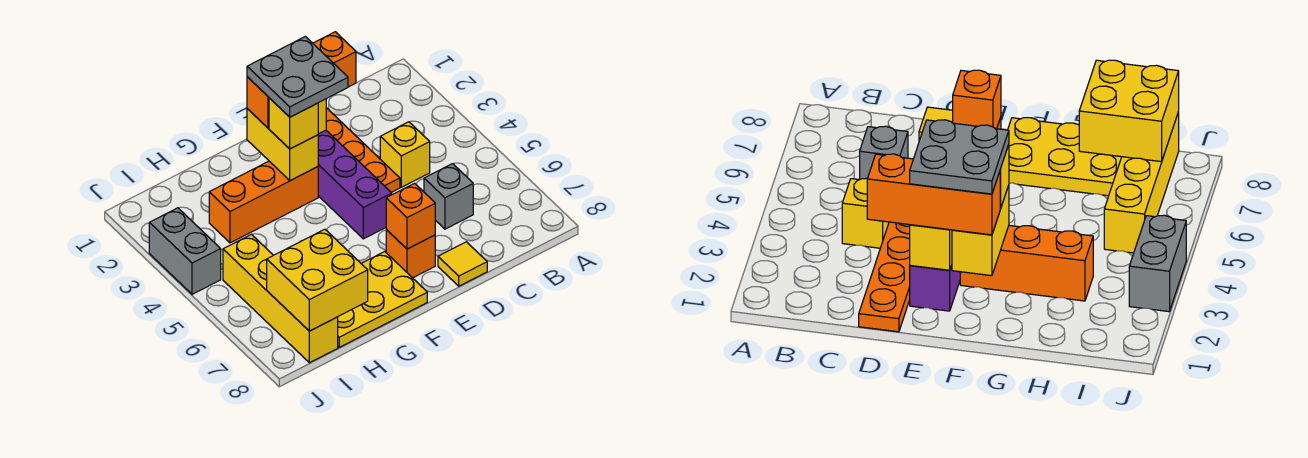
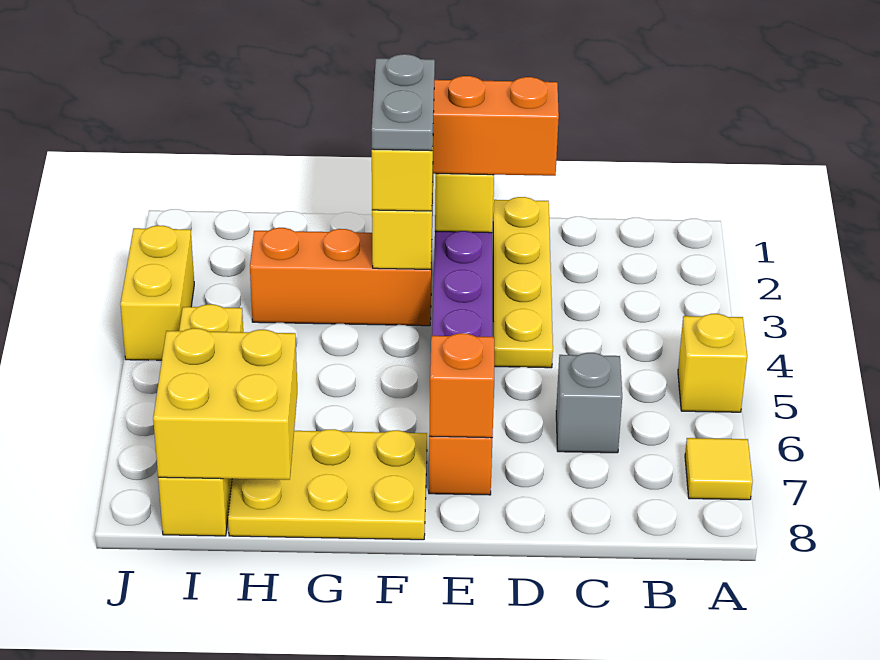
yellow 1x1 brick [380,122,430,187] -> yellow 1x1 brick moved to [678,314,747,412]
orange 1x4 plate [326,108,400,193] -> yellow 1x4 plate [493,197,553,368]
yellow 1x1 tile [438,242,487,286] -> yellow 1x1 tile moved to [685,438,753,500]
grey 2x2 plate [247,37,348,117] -> grey 1x2 plate [372,54,435,151]
grey 1x2 brick [149,208,221,294] -> yellow 1x2 brick [120,225,194,360]

